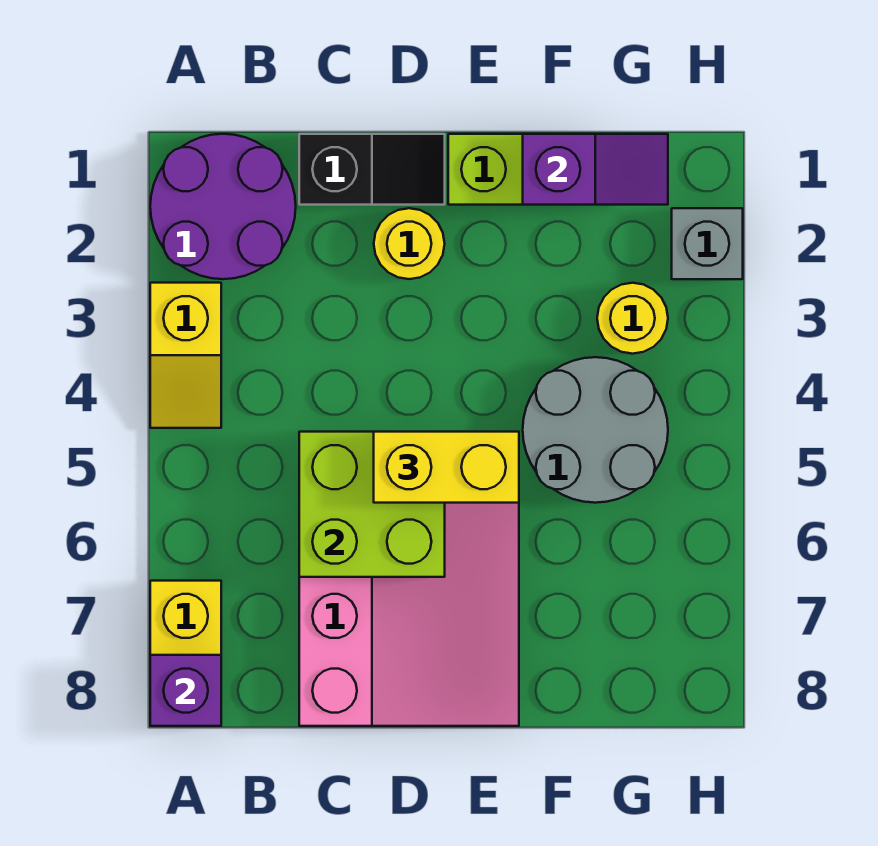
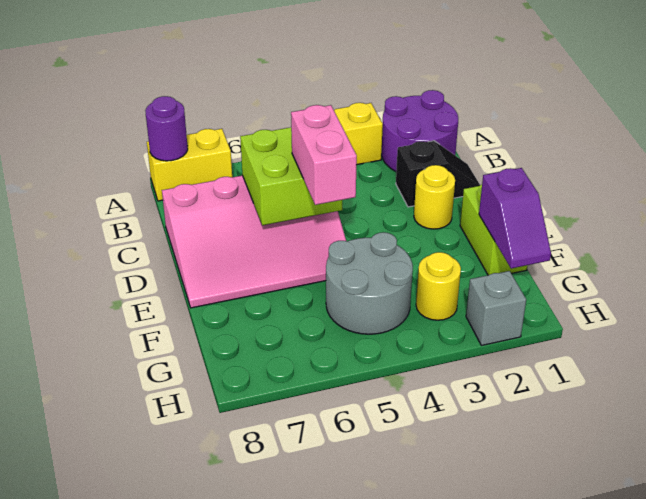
purple 1x1 brick [150,655,221,726] -> purple 1x1 round brick [145,96,188,161]
black 1x2 slope [299,134,445,205] -> black 1x2 slope turned to [396,141,480,207]
yellow 1x2 brick [374,432,519,503] -> pink 1x2 brick [291,105,357,205]

